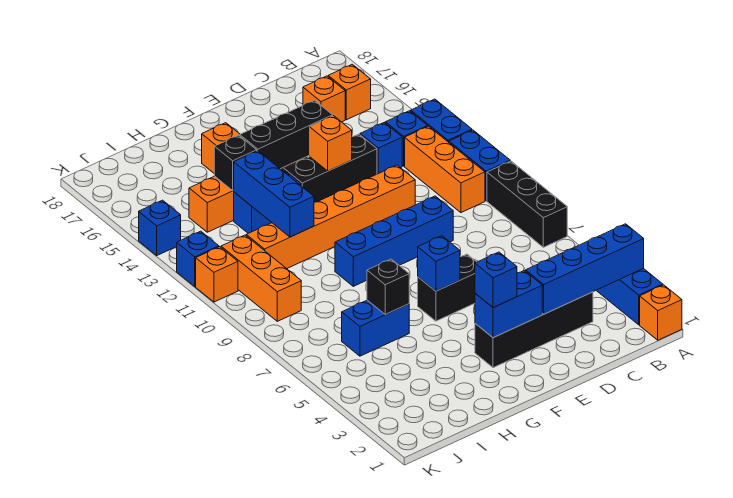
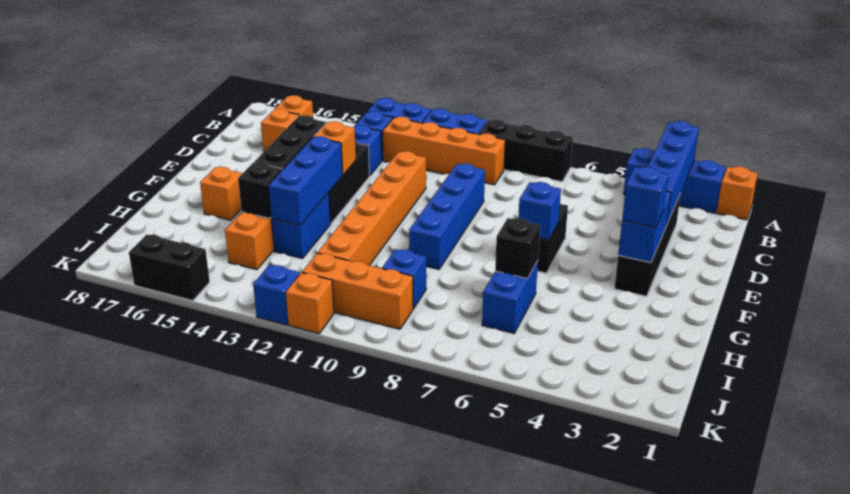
orange 1x3 brick [405,126,485,213] -> orange 1x4 brick [383,117,505,185]
blue 1x3 brick [233,151,314,237] -> blue 1x3 brick turned to [268,136,343,225]
blue 1x1 brick [139,200,181,255] -> blue 1x1 brick moved to [382,249,426,308]
none -> black 1x2 brick [129,235,210,301]

